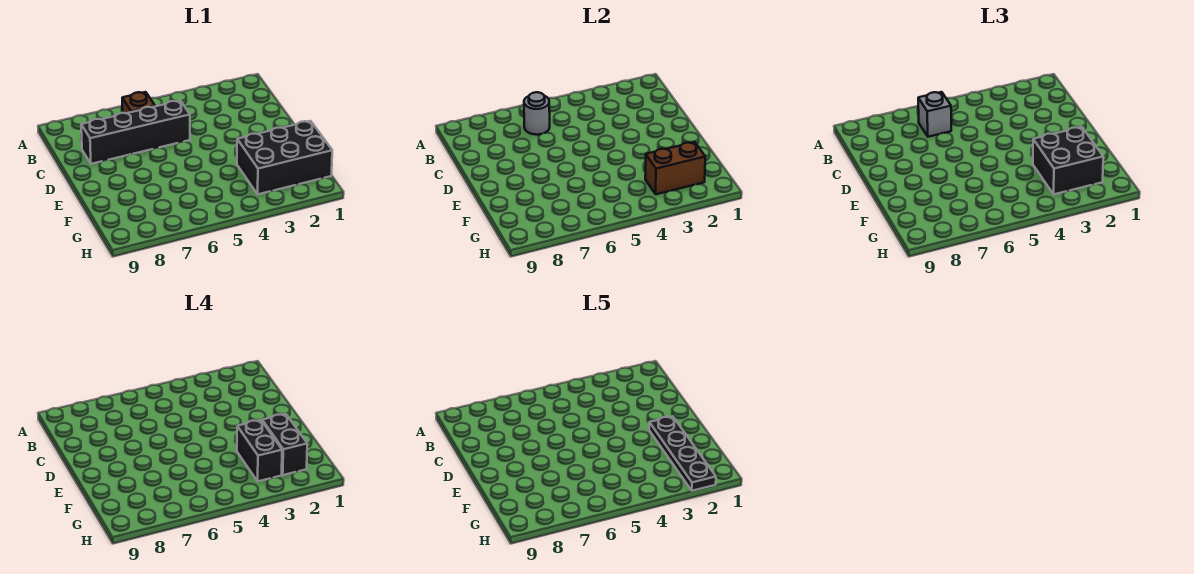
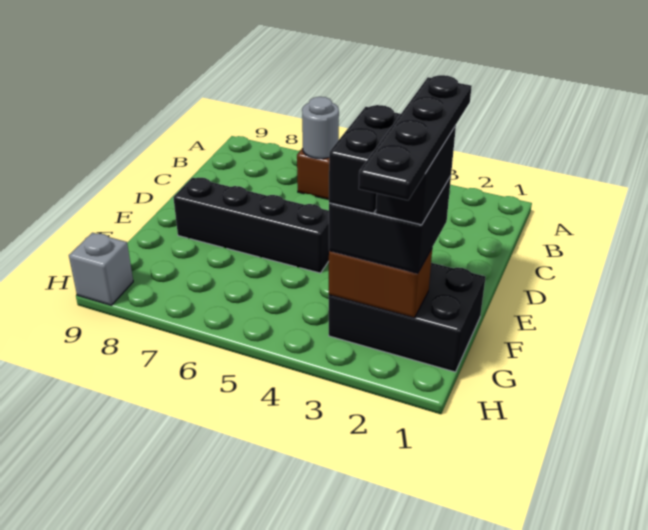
grey 1x1 brick [918,92,951,137] -> grey 1x1 brick moved to [69,233,133,305]
black 1x4 brick [81,101,190,164] -> black 1x4 brick moved to [173,178,329,273]

